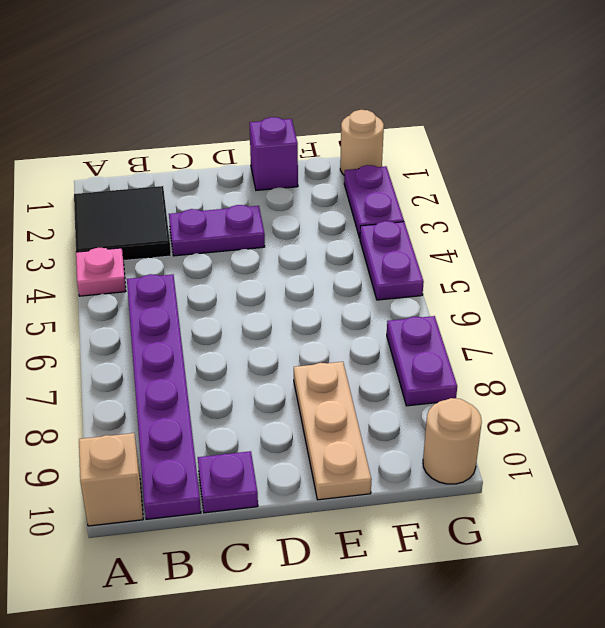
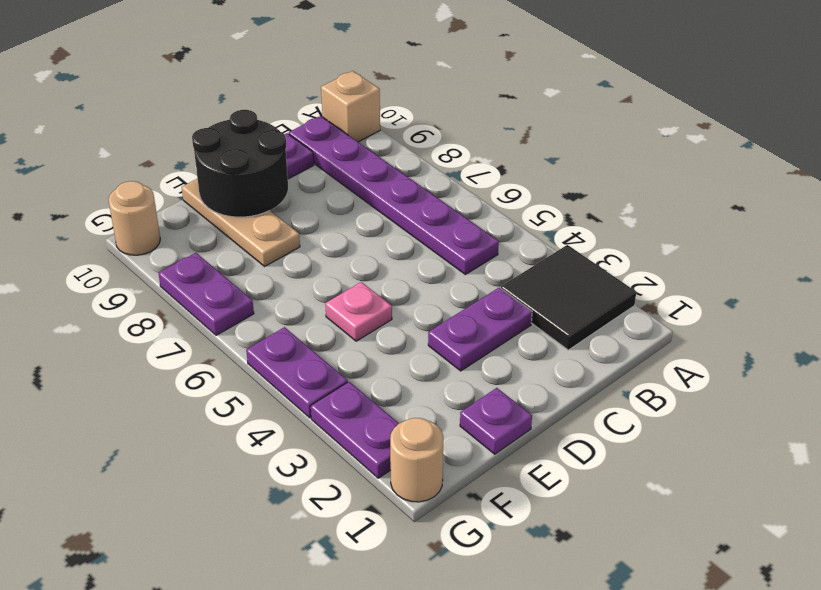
pink 1x1 plate [76,248,126,296] -> pink 1x1 plate moved to [325,282,392,341]
none -> black 2x2 round brick [192,110,288,217]
purple 1x1 brick [249,117,298,190] -> purple 1x1 plate [460,388,532,454]

